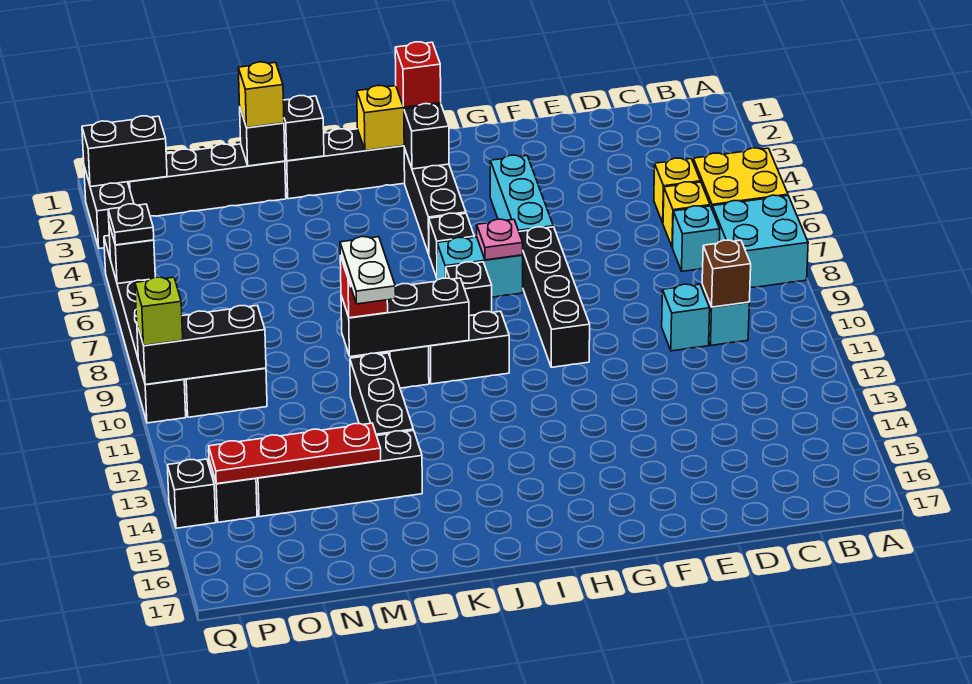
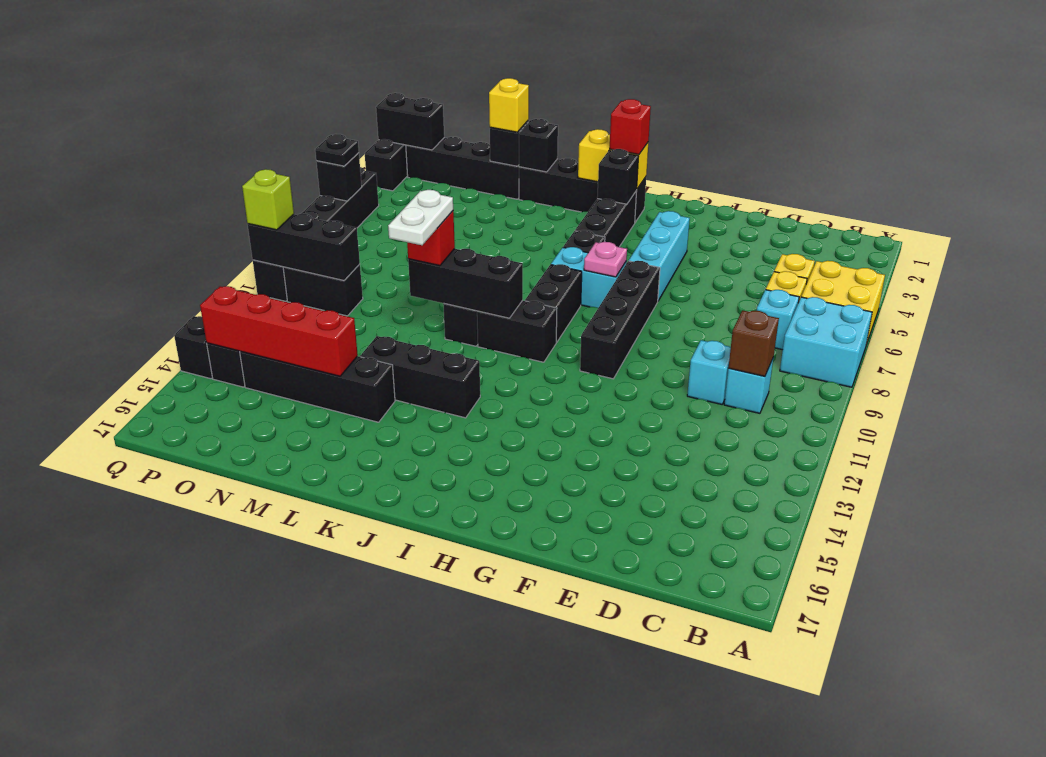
black 1x1 brick [446,262,492,316] -> black 1x2 brick [525,264,582,342]
black 1x3 brick [350,353,413,436] -> black 1x3 brick turned to [360,336,480,418]
red 1x4 plate [209,423,381,484] -> red 1x4 brick [200,286,358,376]

